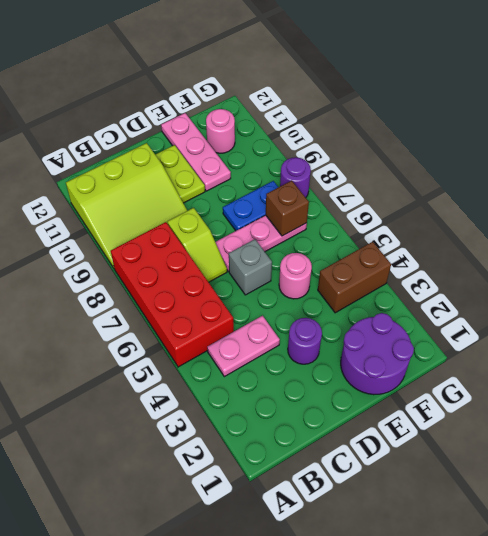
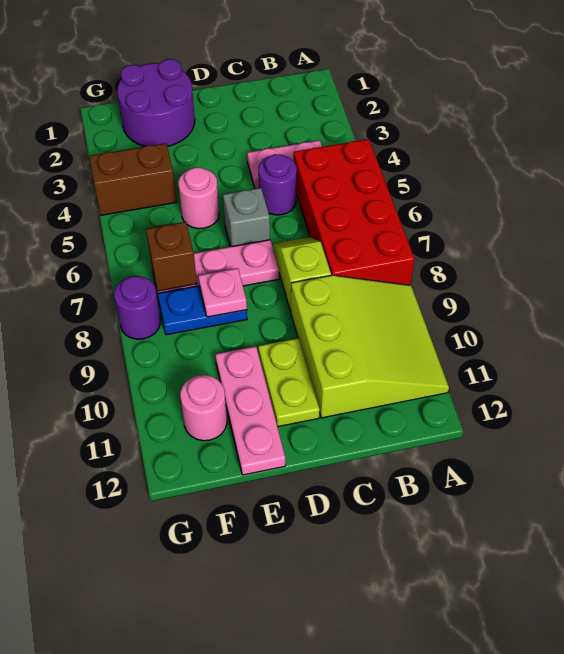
lime 3x3 slope [66,143,187,268] -> lime 3x3 slope turned to [291,275,449,418]
purple 1x1 round brick [288,318,322,364] -> purple 1x1 round brick moved to [258,154,297,215]
none -> pink 1x1 plate [198,268,247,317]

